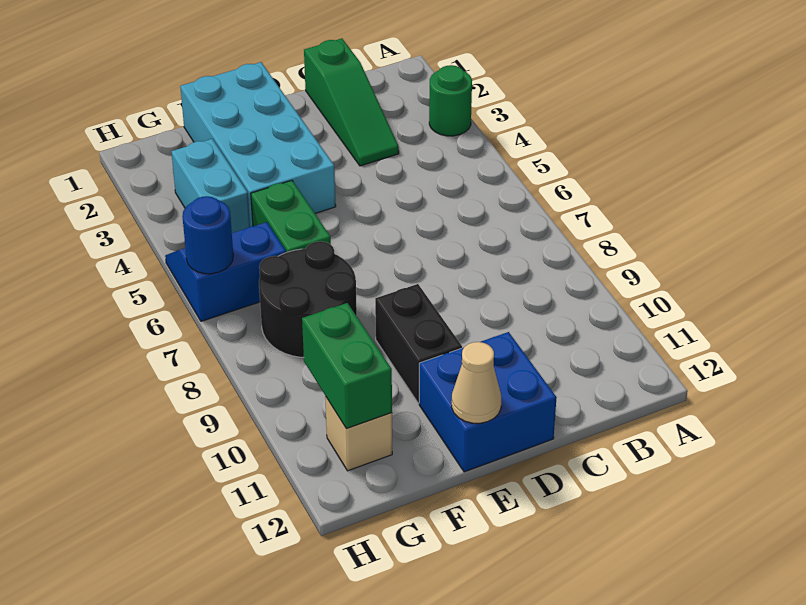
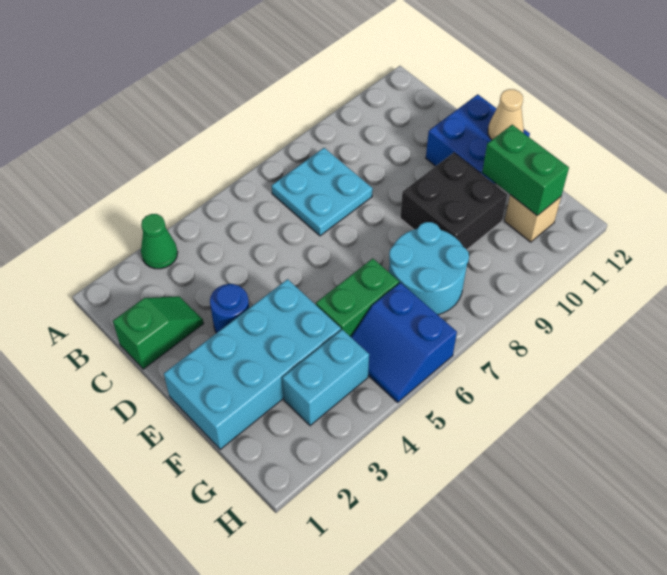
green 1x1 round brick [429,65,472,136] -> green 1x1 cone [141,214,178,269]
none -> cyan 2x2 plate [272,148,373,236]
green 1x3 slope [304,38,399,166] -> green 1x2 slope [113,296,204,369]
black 1x2 brick [375,284,462,403] -> black 2x2 brick [400,153,507,250]
black 2x2 round brick [259,241,357,358] -> cyan 2x2 round brick [389,222,469,315]
green 1x2 brick [302,303,392,429] -> green 1x2 brick turned to [482,125,569,216]
blue 1x1 round brick [182,196,233,274] -> blue 1x1 round brick moved to [210,284,249,333]

